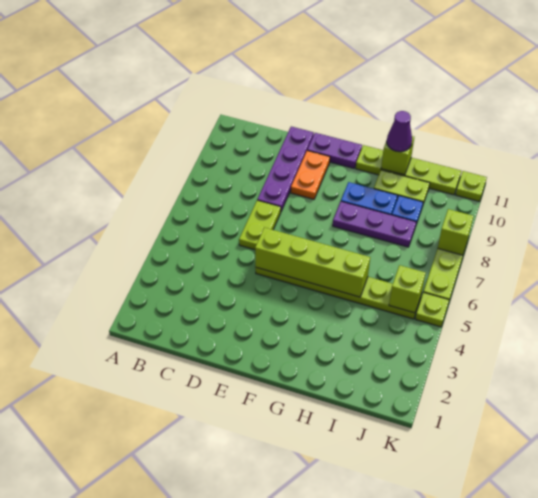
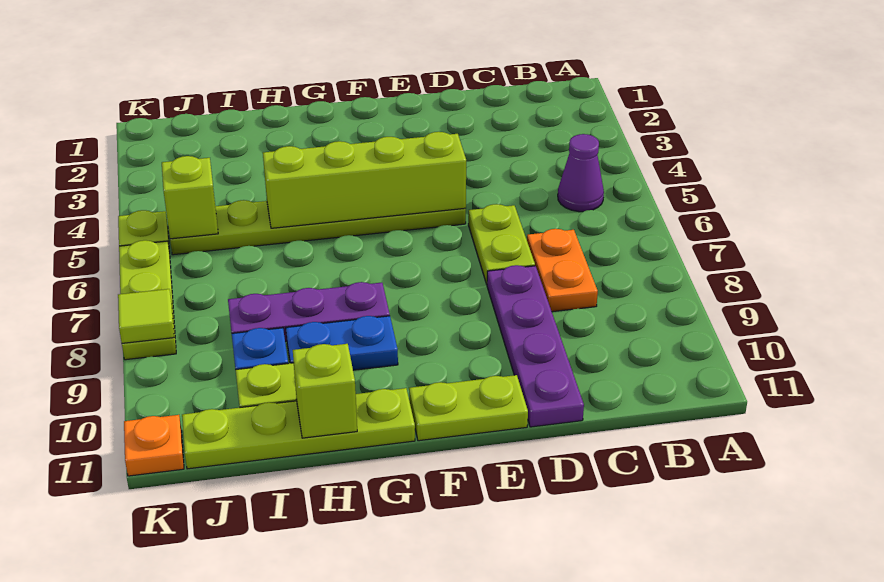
orange 1x2 plate [291,151,330,199] -> orange 1x2 plate moved to [527,229,598,312]
purple 1x2 plate [307,133,362,168] -> lime 1x2 plate [409,375,528,441]
purple 1x1 cone [387,111,412,152] -> purple 1x1 cone moved to [558,134,604,212]
lime 1x1 brick [438,209,474,255] -> lime 1x1 tile [118,289,174,343]
lime 1x1 plate [456,171,487,202] -> orange 1x1 plate [124,415,184,476]

